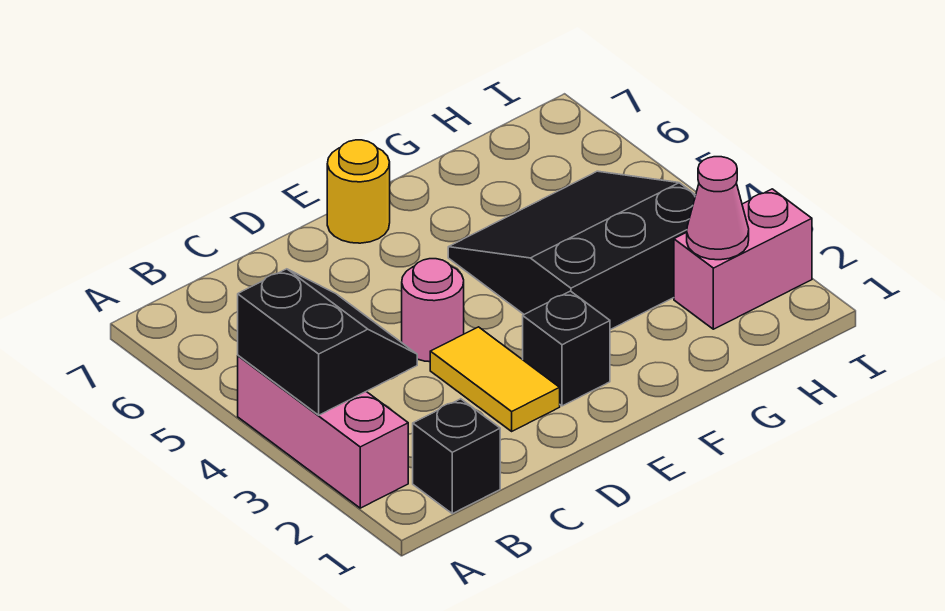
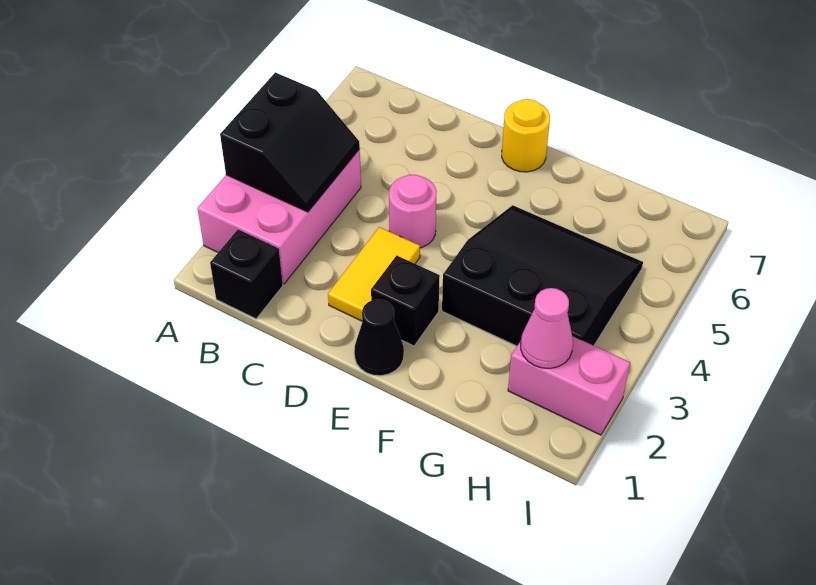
pink 1x3 brick [238,356,408,508] -> pink 2x3 brick [197,149,361,284]
none -> black 1x1 cone [354,299,404,376]

